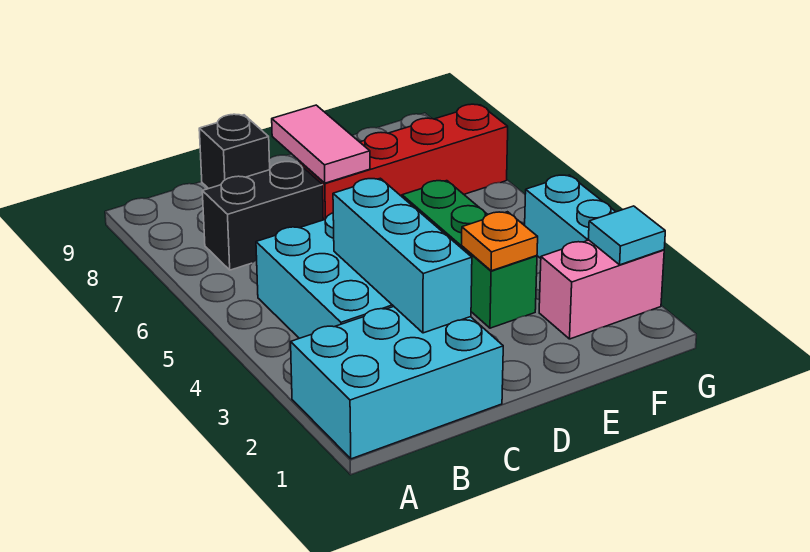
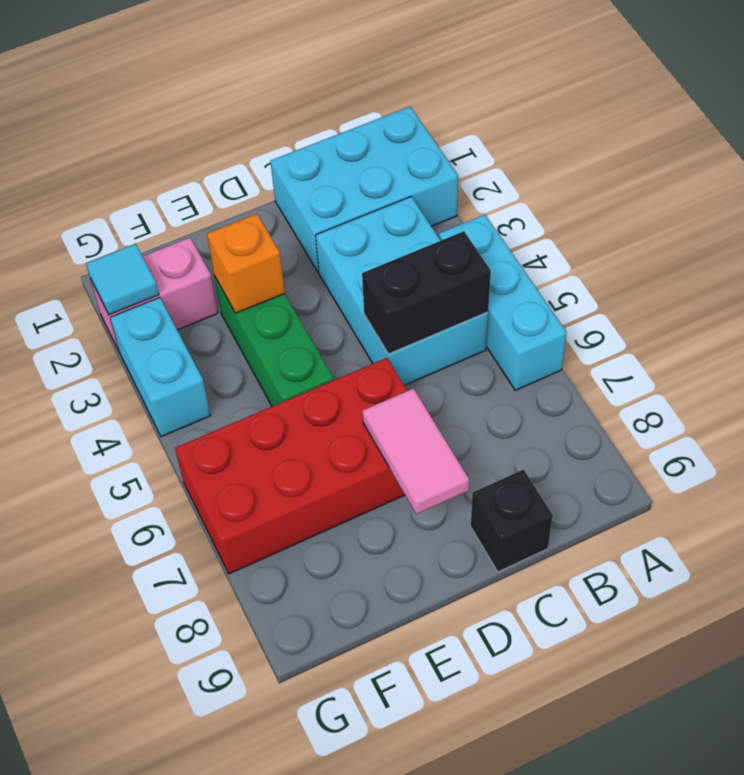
black 1x2 brick [202,162,323,270] -> black 1x2 brick moved to [362,231,491,354]
cyan 1x3 brick [333,178,472,333] -> cyan 1x3 brick moved to [439,215,567,390]
red 1x4 brick [299,104,508,220] -> red 2x4 brick [175,358,407,574]
orange 1x1 plate [462,212,538,271] -> orange 1x1 brick [207,214,285,313]

